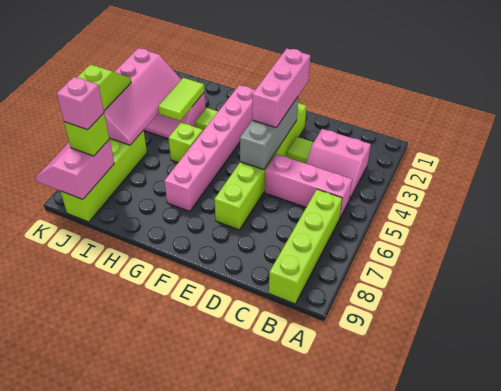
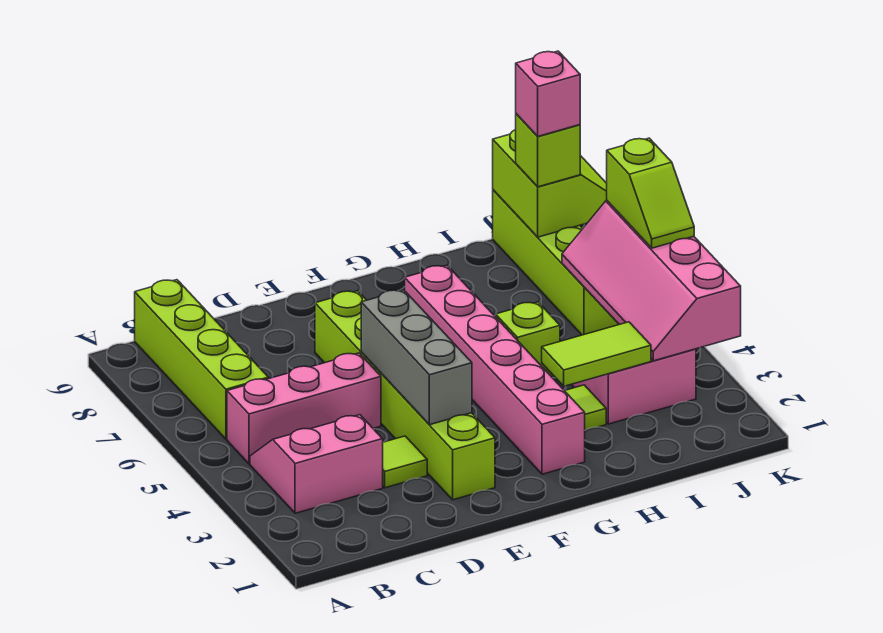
pink 1x3 brick [252,49,310,128] -> none
lime 1x2 tile [158,78,205,121] -> lime 1x2 tile turned to [542,322,651,386]
pink 2x2 slope [36,140,114,199] -> lime 2x2 slope [493,130,607,237]

